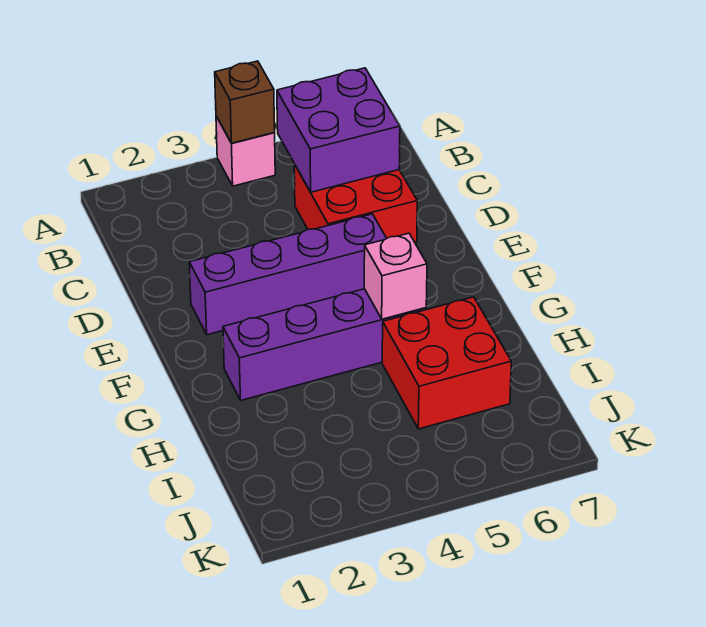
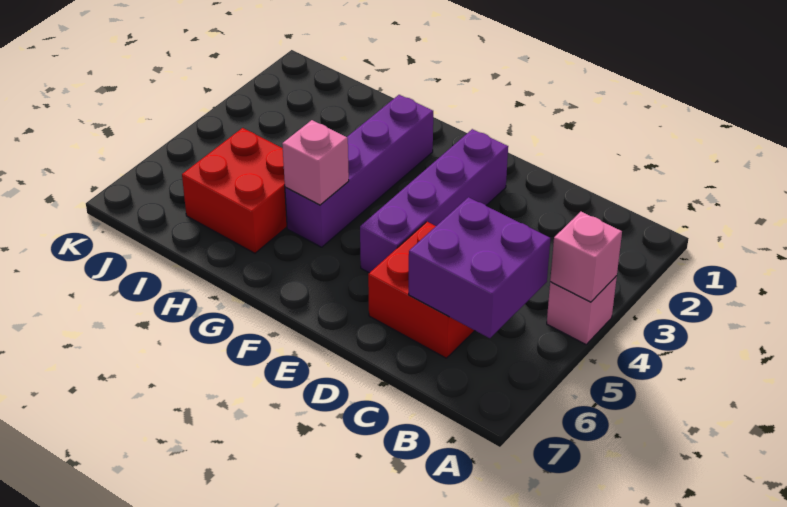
brown 1x1 brick [215,61,275,143] -> pink 1x1 brick [550,212,622,302]

